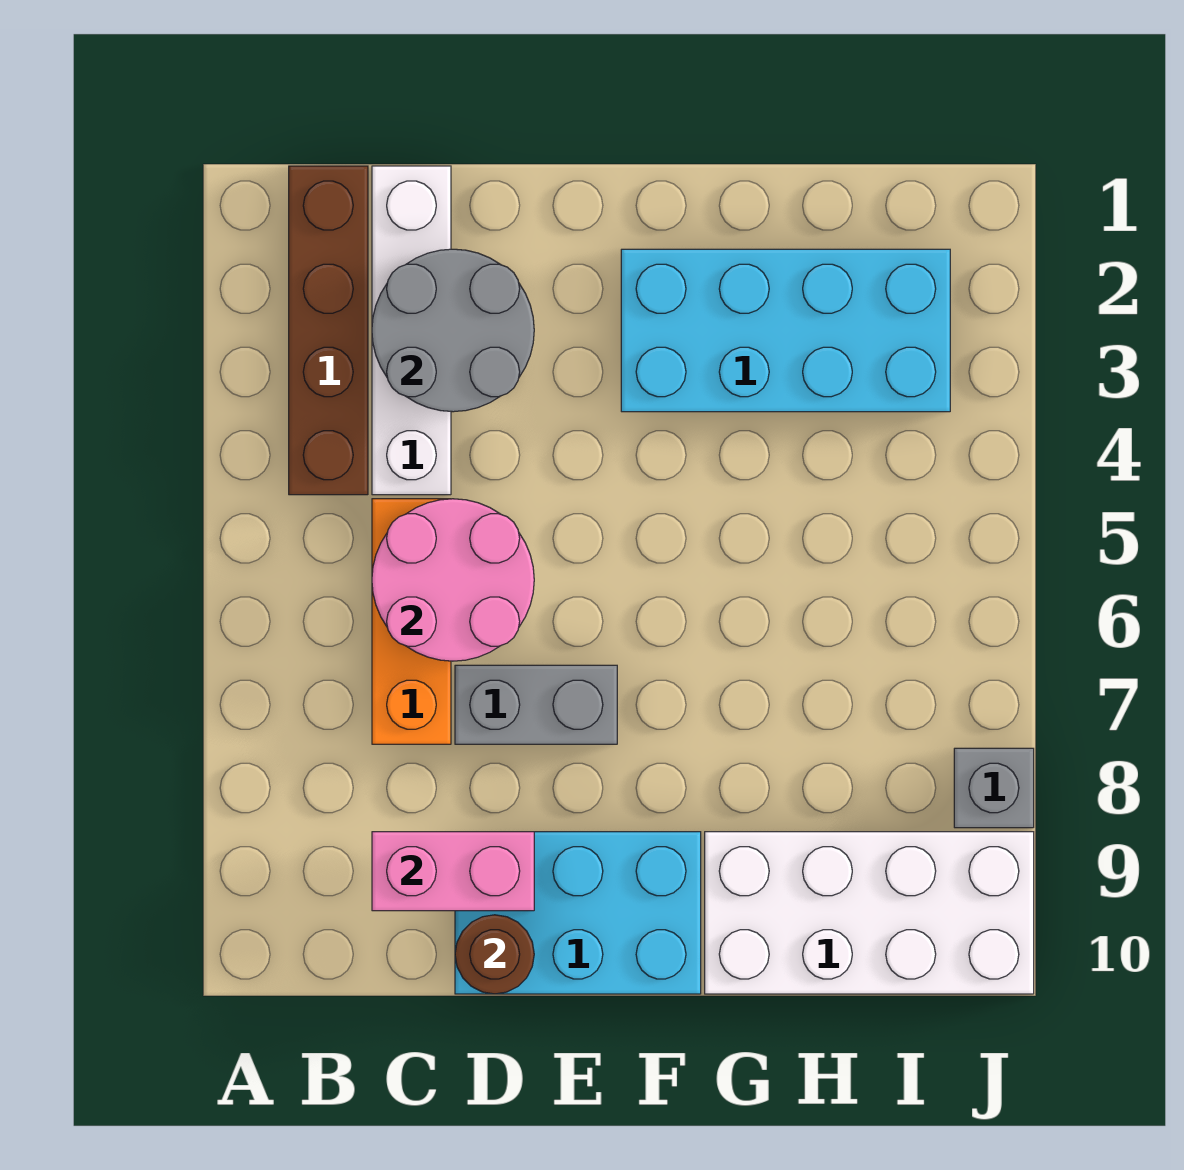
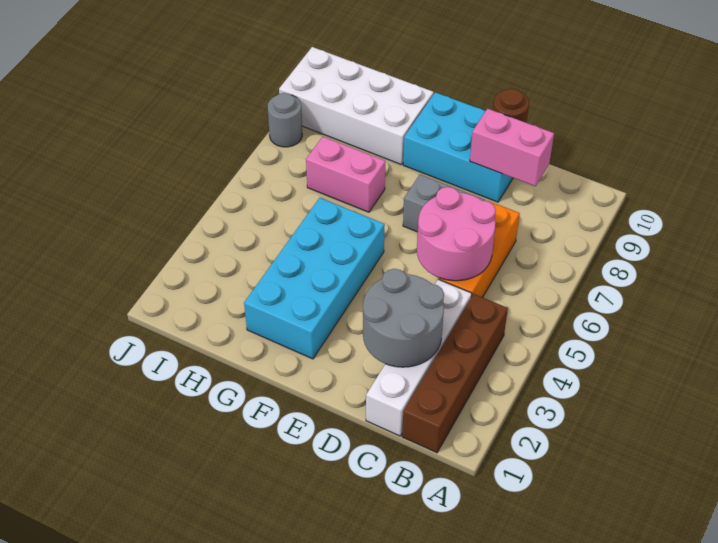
cyan 2x4 brick [621,249,950,412] -> cyan 2x4 brick turned to [244,198,385,359]
none -> pink 1x2 brick [306,137,385,212]
grey 1x1 brick [954,748,1034,828] -> grey 1x1 round brick [268,93,302,147]

